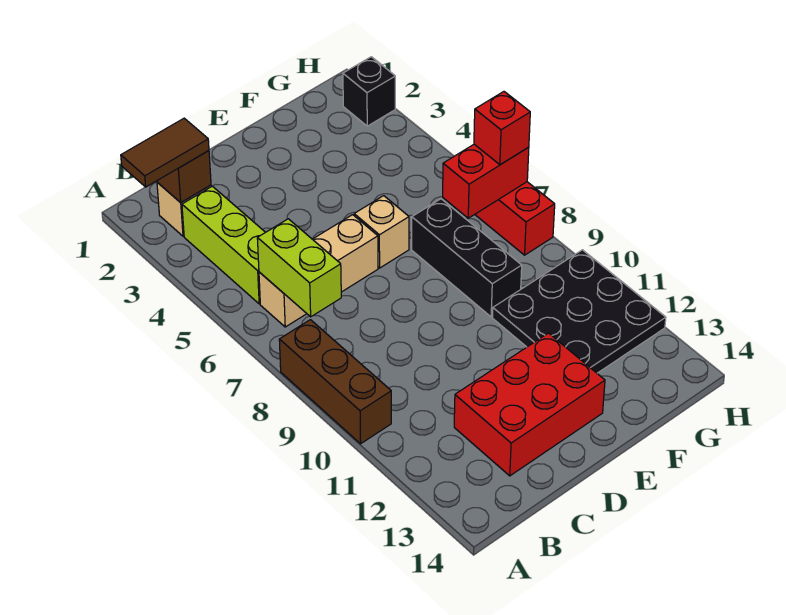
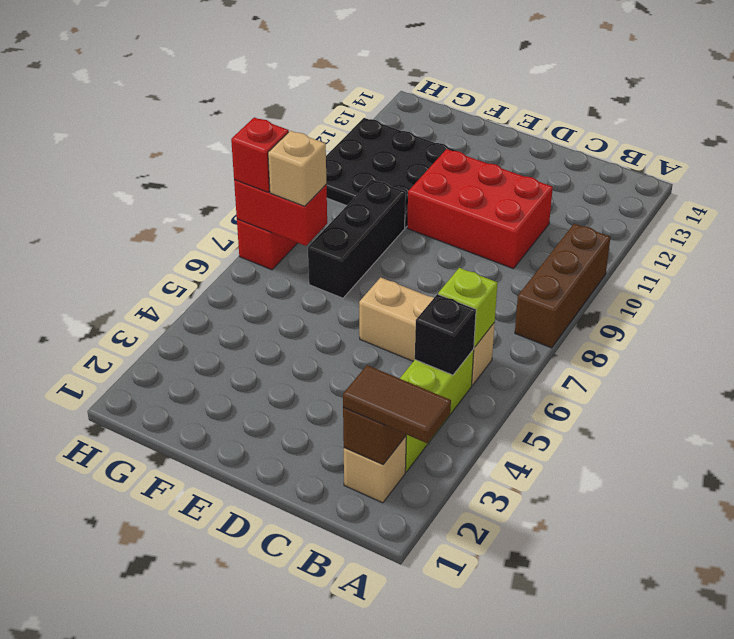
lime 1x2 brick [257,219,341,317] -> lime 1x1 brick [438,268,497,347]
red 2x3 brick [454,333,605,476] -> red 2x3 brick moved to [407,149,553,269]
tan 1x1 brick [354,196,409,268] -> tan 1x1 brick moved to [268,131,326,206]
black 1x1 brick [343,57,395,126] -> black 1x1 brick moved to [415,294,476,375]

